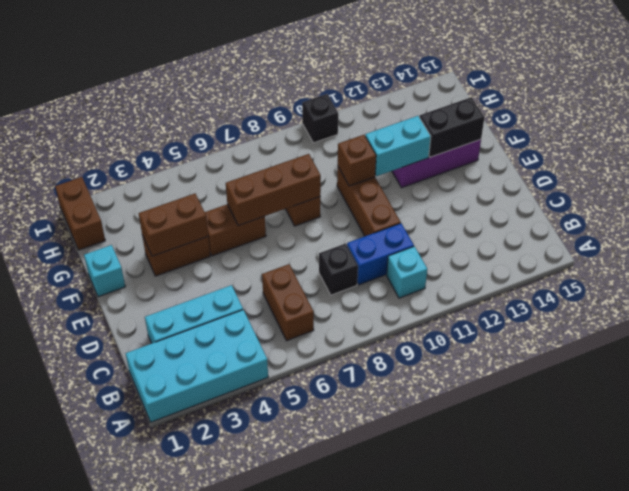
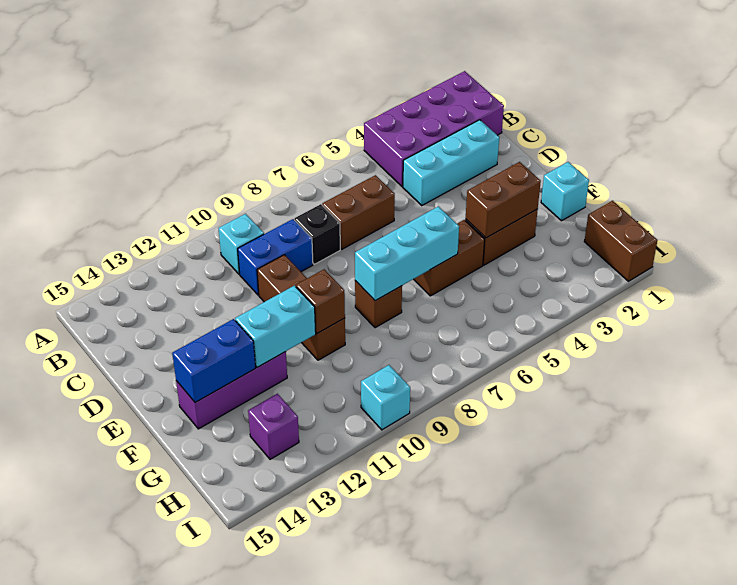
cyan 2x4 brick [126,310,268,422] -> purple 2x4 brick [364,71,504,186]
brown 1x2 brick [262,264,314,341] -> brown 1x2 brick turned to [322,175,395,249]
brown 1x3 brick [226,154,321,226] -> cyan 1x3 brick [355,206,459,301]
black 1x2 brick [420,97,484,157] -> blue 1x2 brick [172,319,256,403]
none -> purple 1x1 brick [248,394,299,459]
black 1x1 brick [302,94,338,143] -> cyan 1x1 brick [361,365,410,430]

